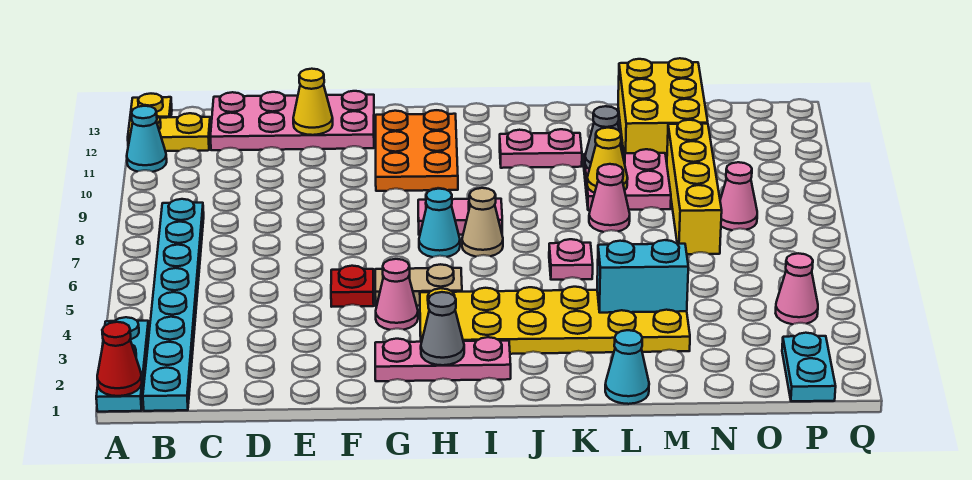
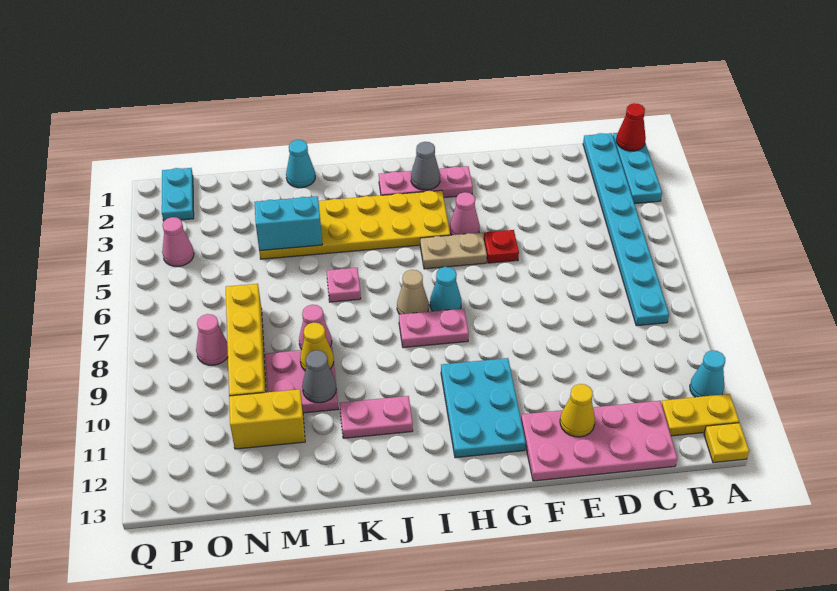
orange 2x3 plate [376,110,458,191] -> cyan 2x3 plate [441,358,526,458]
yellow 2x3 brick [618,58,708,162] -> yellow 1x2 brick [229,389,305,449]

